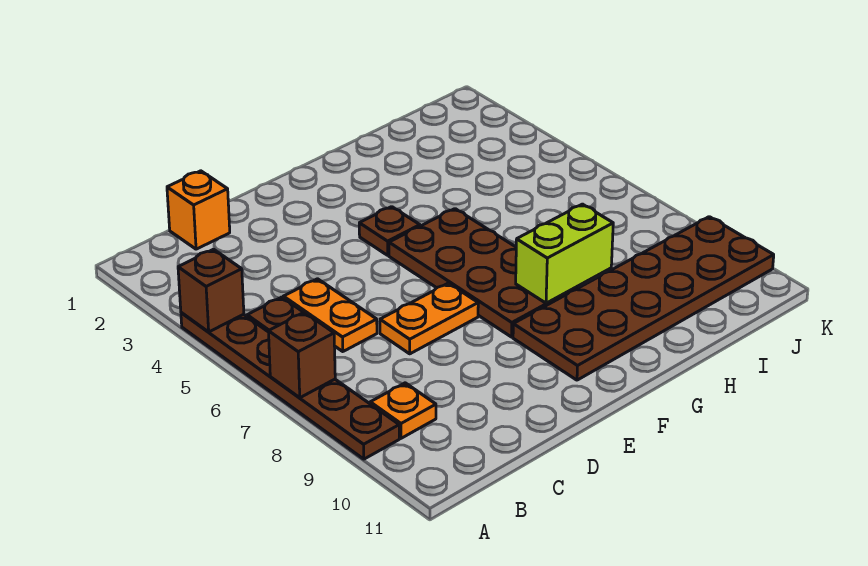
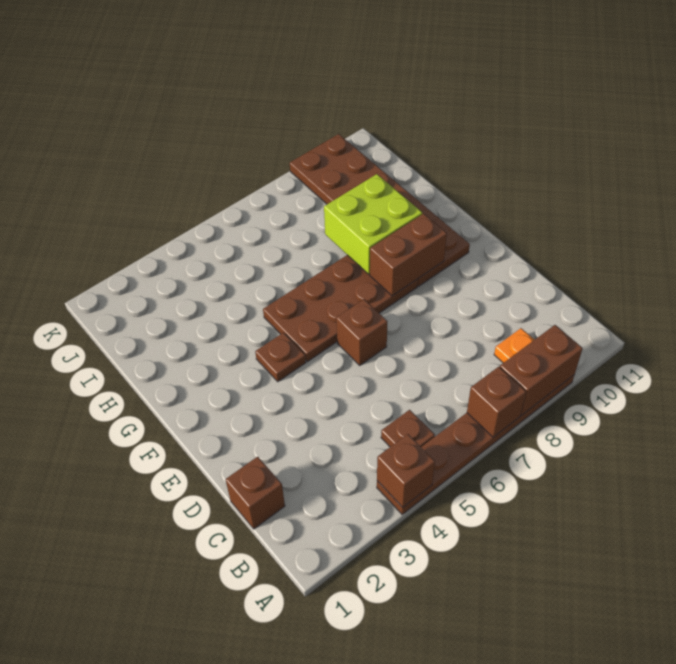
none -> brown 1x2 brick [500,325,583,415]
orange 1x1 brick [167,171,230,249] -> brown 1x1 brick [226,457,285,529]
orange 1x2 plate [283,279,377,352] -> none
orange 1x2 plate [380,283,478,354] -> none
none -> brown 1x1 brick [336,299,387,365]
none -> brown 1x2 brick [370,214,447,296]
lime 1x2 brick [516,204,613,303] -> lime 2x2 brick [324,174,422,274]

